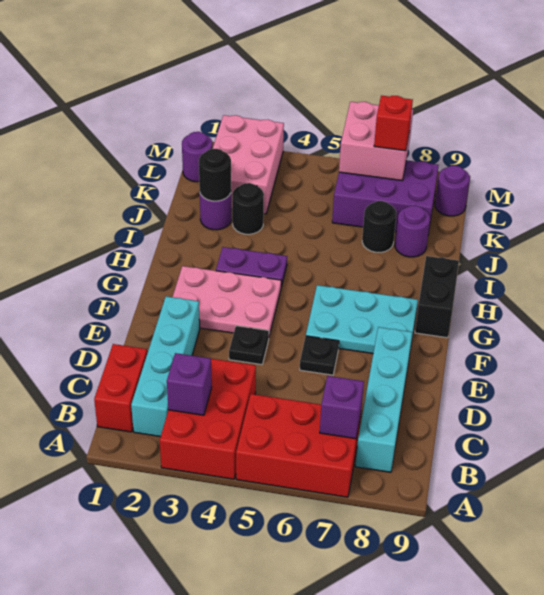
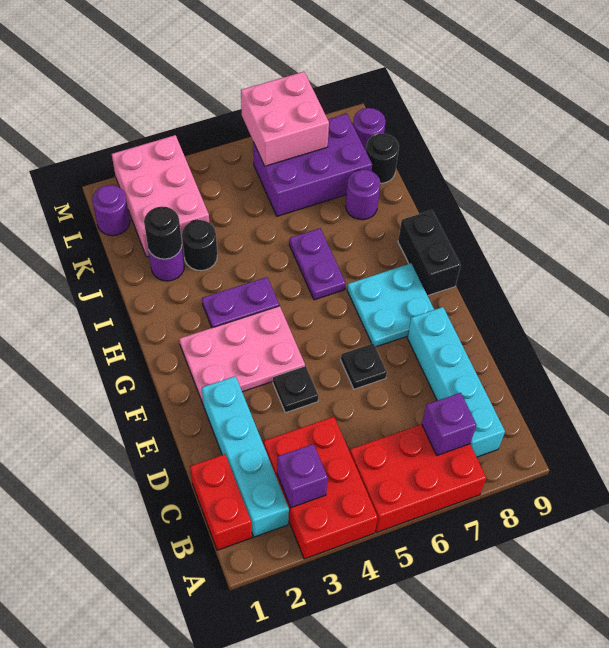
cyan 2x3 plate [306,285,418,354] -> cyan 2x2 plate [347,263,434,347]
none -> purple 1x2 plate [289,228,346,300]
black 1x1 round brick [362,201,396,252] -> black 1x1 round brick moved to [366,134,399,183]
red 1x1 brick [374,96,413,151] -> none

